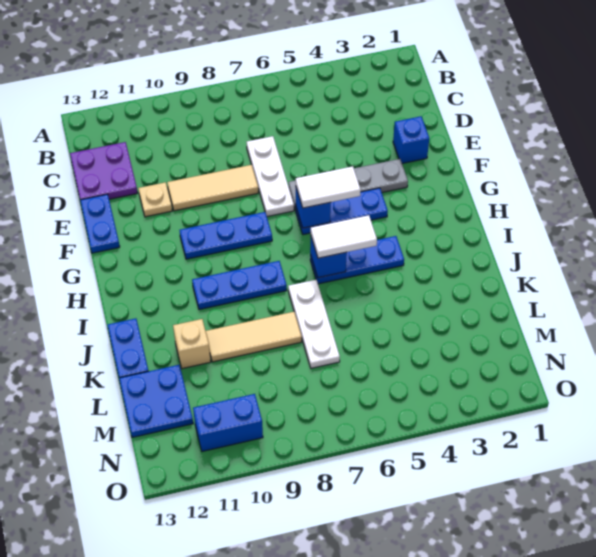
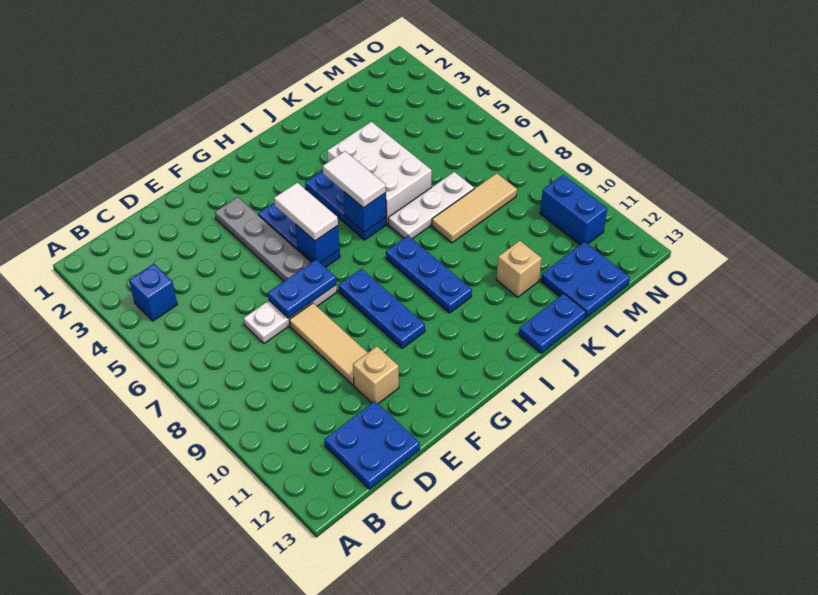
purple 2x2 plate [70,142,137,200] -> blue 2x2 plate [324,401,420,489]
blue 1x1 brick [393,116,429,164] -> blue 1x1 brick moved to [129,264,177,321]
tan 1x1 plate [138,182,172,217] -> tan 1x1 brick [353,346,399,404]
blue 1x2 plate [80,194,120,253] -> blue 1x2 plate moved to [268,260,336,318]
none -> white 2x3 brick [327,122,432,224]
tan 1x3 tile [206,312,302,362] -> tan 1x3 tile turned to [432,173,517,243]

